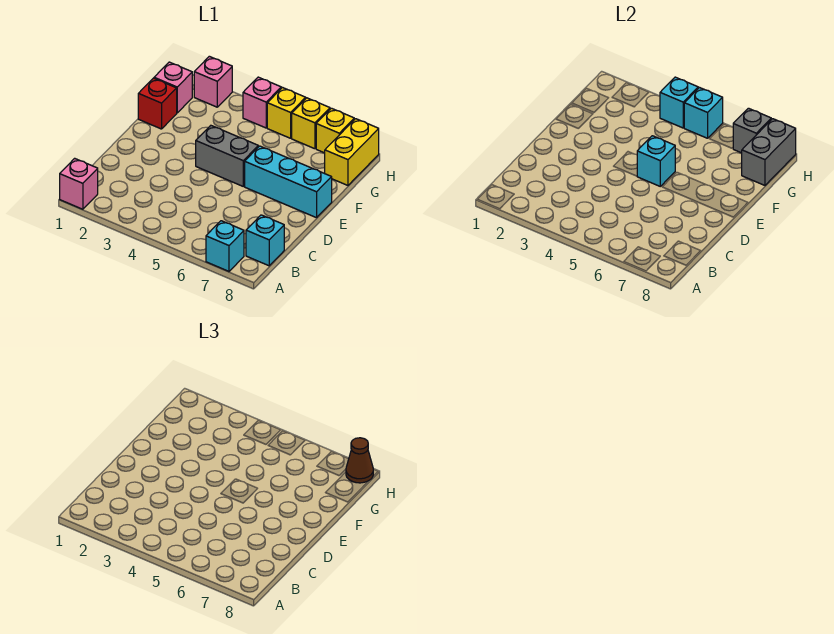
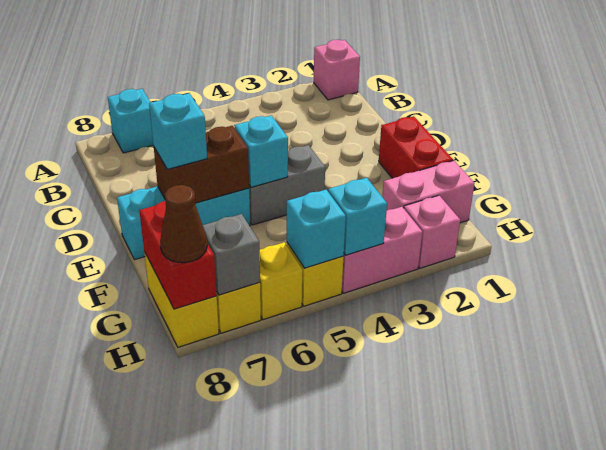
cyan 1x1 brick [246,215,284,266] -> cyan 1x1 brick moved to [149,93,207,169]
none -> brown 1x2 brick [154,126,249,203]
red 1x1 brick [138,78,177,129] -> red 1x2 brick [379,116,453,178]
pink 1x1 brick [154,62,192,113] -> pink 1x2 brick [382,161,474,223]
grey 1x2 brick [742,119,796,185] -> red 1x2 brick [139,201,217,309]
pink 1x1 brick [243,77,281,128] -> pink 1x2 brick [342,207,422,293]

